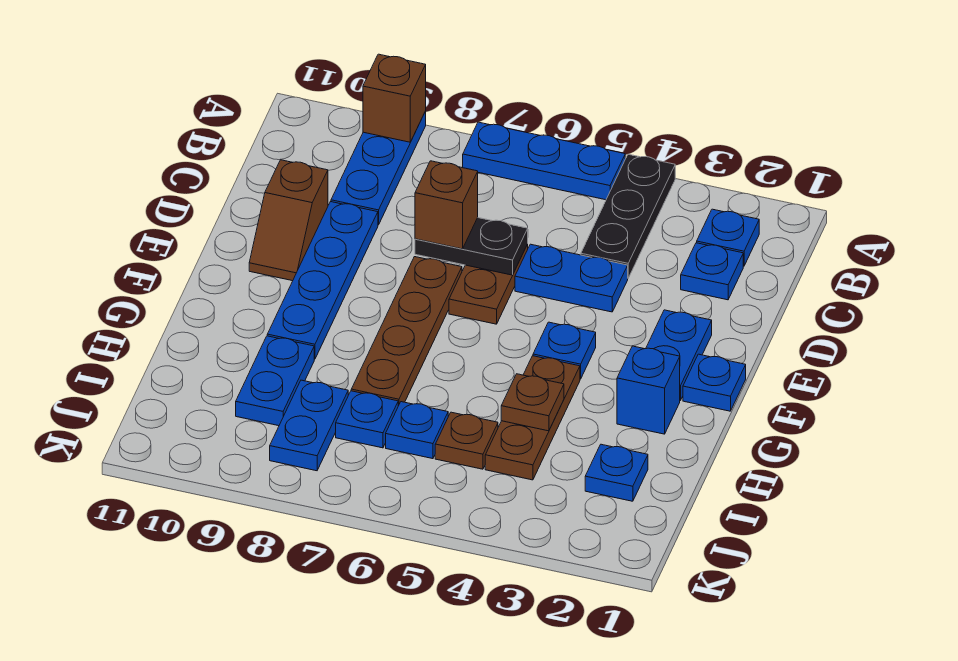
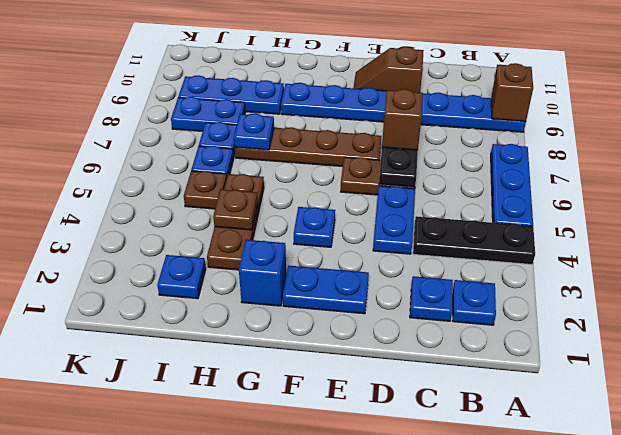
blue 1x1 plate [683,354,746,411] -> blue 1x1 plate moved to [234,113,274,150]
brown 1x3 plate [485,356,580,480] -> brown 1x3 plate turned to [207,174,264,270]
blue 1x2 plate [236,336,314,426] -> blue 1x3 plate [178,75,284,114]

